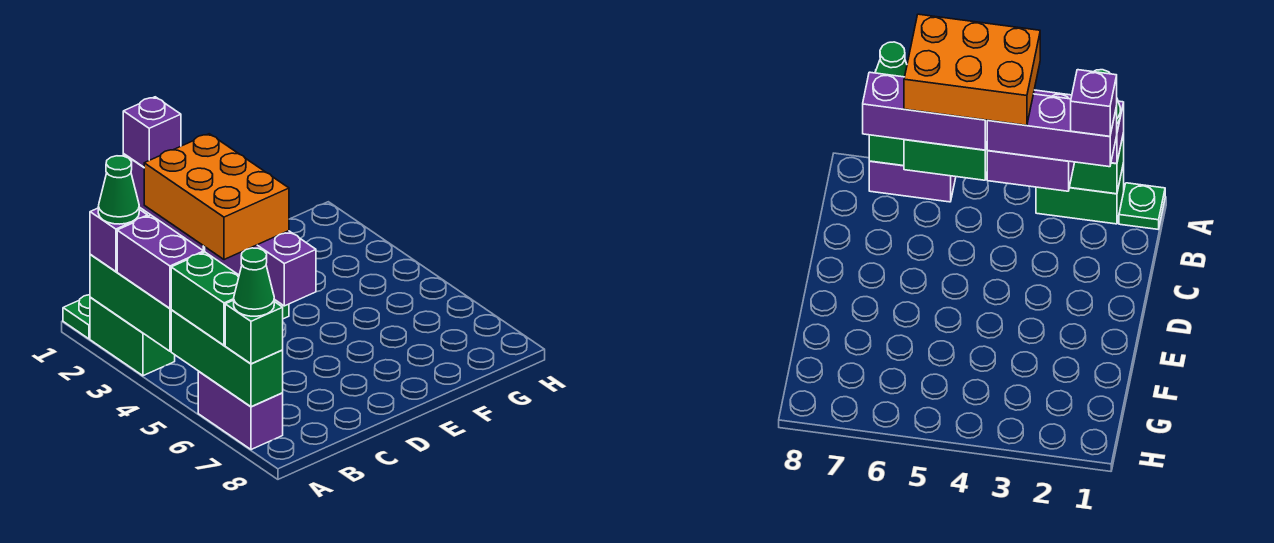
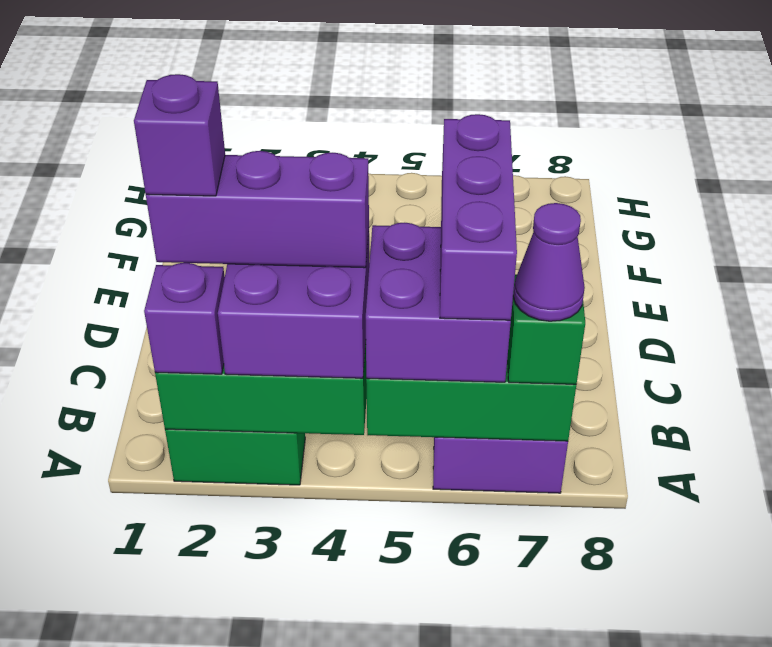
green 1x1 plate [63,295,90,339] -> none
green 1x1 cone [98,156,139,224] -> none
orange 2x3 brick [144,134,289,260] -> none
green 2x2 brick [171,252,289,345] -> purple 2x2 brick [366,223,511,382]
green 1x1 cone [234,248,274,316] -> purple 1x1 cone [513,203,585,321]
purple 1x3 brick [204,231,316,306] -> purple 1x3 brick turned to [440,114,517,320]

